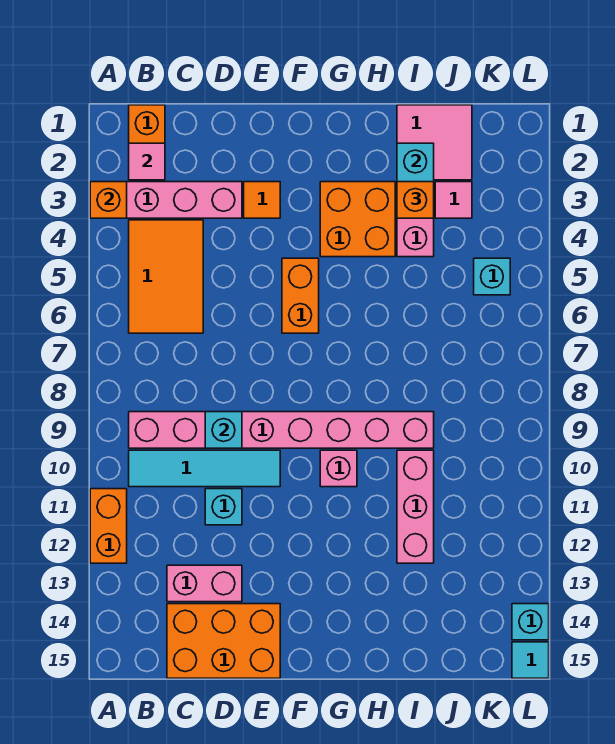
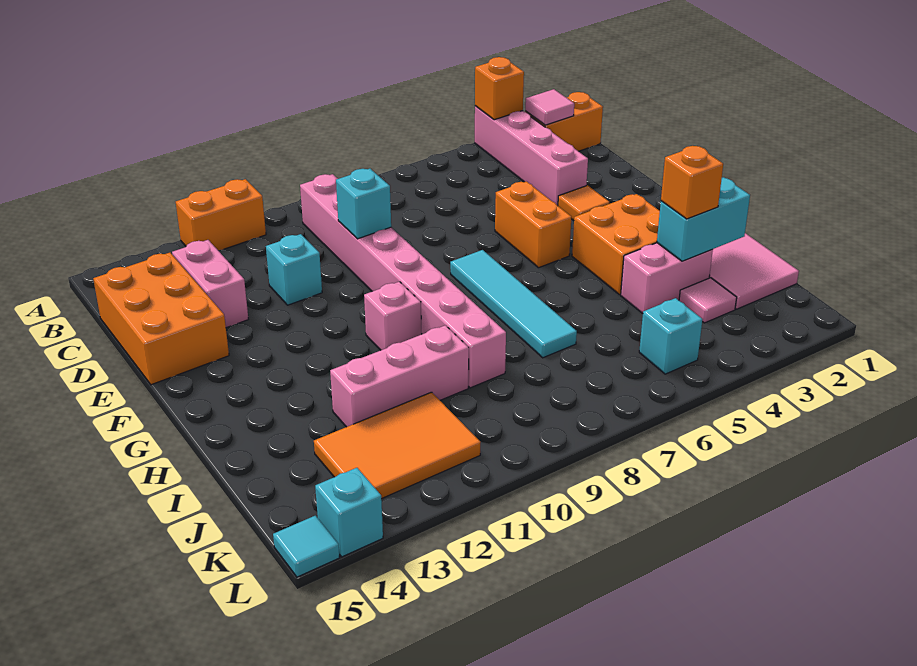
orange 2x3 tile [129,220,203,333] -> orange 2x3 tile moved to [314,392,481,499]
cyan 1x4 tile [129,450,280,487] -> cyan 1x4 tile moved to [450,250,577,358]
orange 1x2 brick [282,258,319,333] -> orange 1x2 brick turned to [495,181,571,268]

